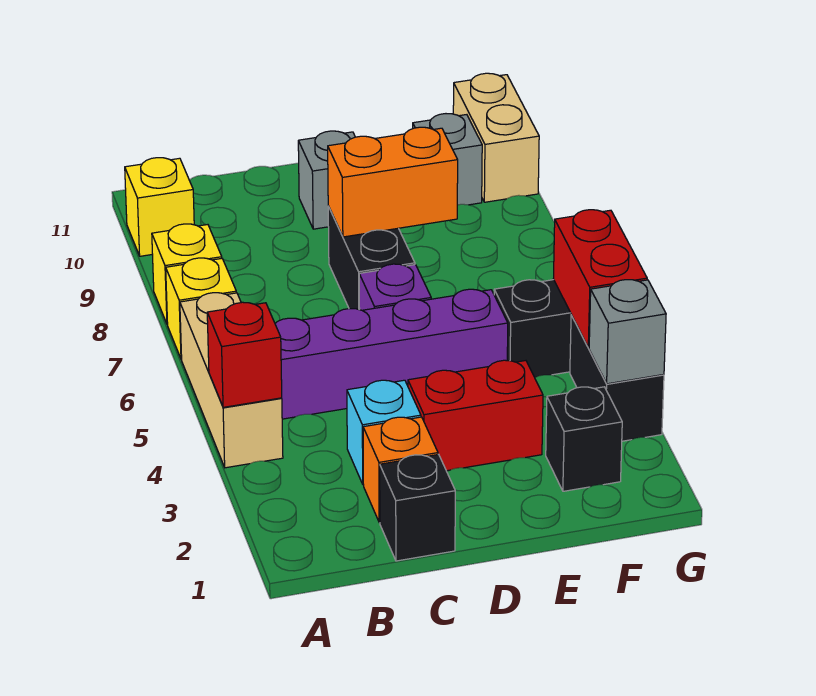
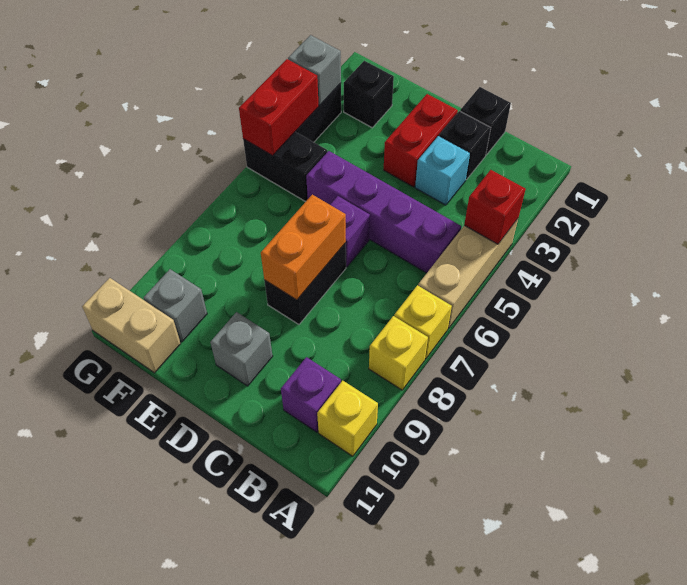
none -> purple 1x1 brick [281,357,341,432]
orange 1x1 brick [363,417,438,522] -> black 1x1 brick [439,111,491,180]
red 1x2 brick [408,360,543,471] -> red 1x2 brick turned to [384,94,458,187]
orange 1x2 brick [328,127,458,237] -> orange 1x2 brick turned to [261,195,346,300]
tan 1x2 brick [453,73,539,202] -> tan 1x2 brick turned to [82,278,181,373]

